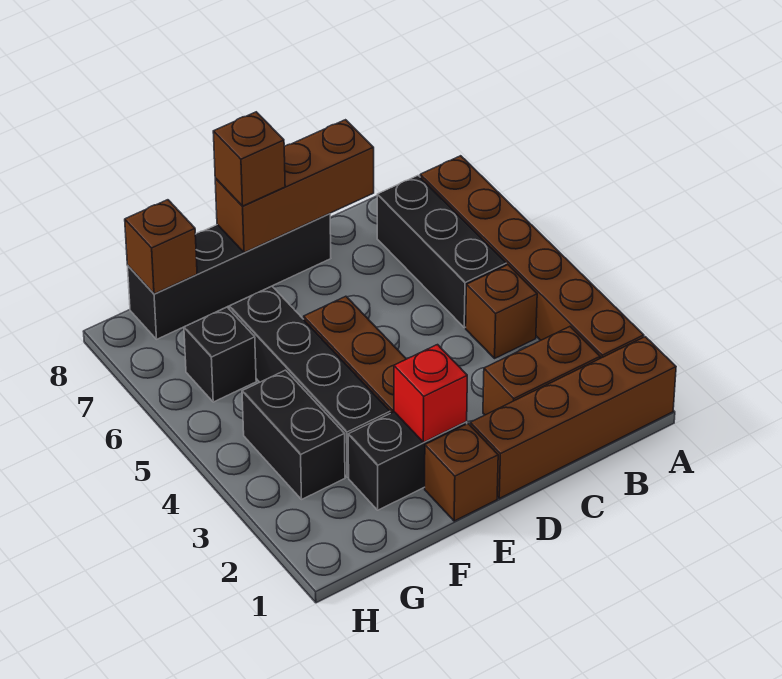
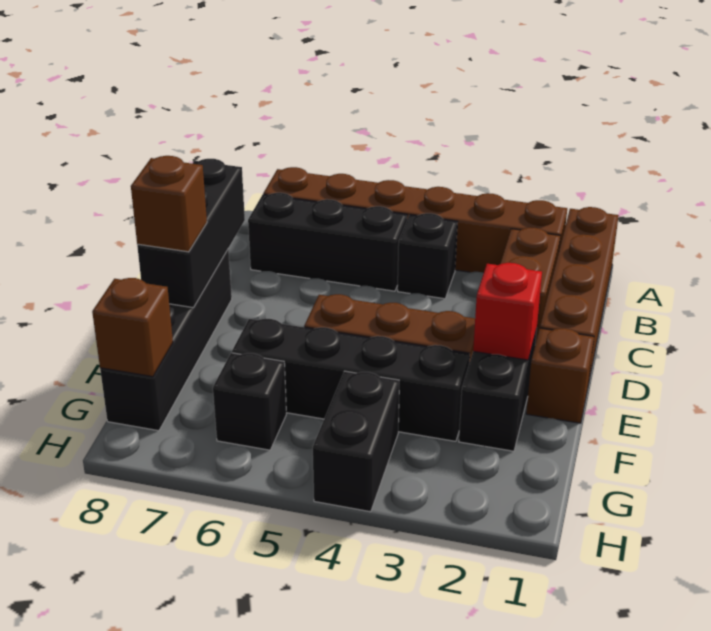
brown 1x1 brick [466,265,537,358] -> black 1x1 brick [398,213,457,299]
brown 1x3 brick [215,120,374,253] -> black 1x3 brick [137,159,245,308]
black 1x2 brick [242,370,345,499] -> black 1x2 brick turned to [313,371,399,512]

